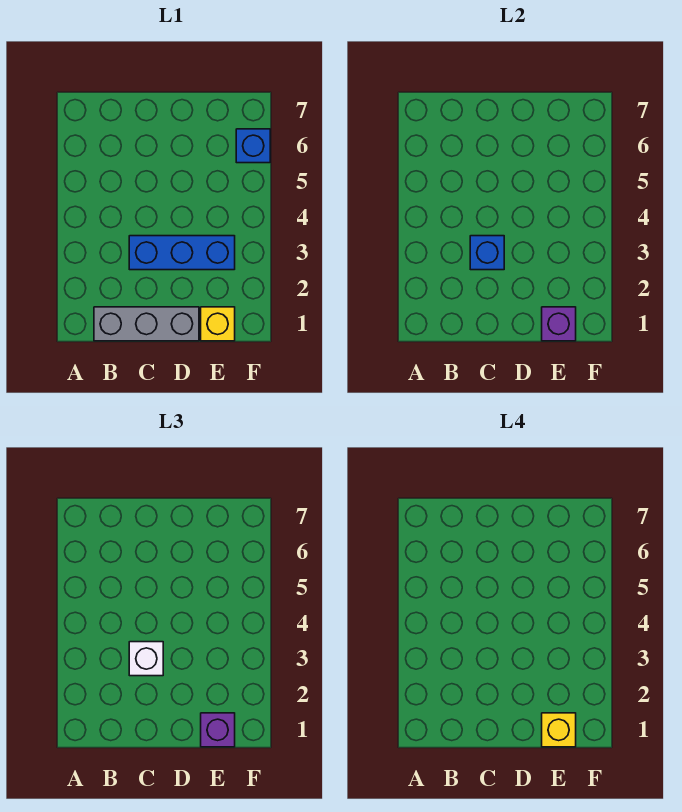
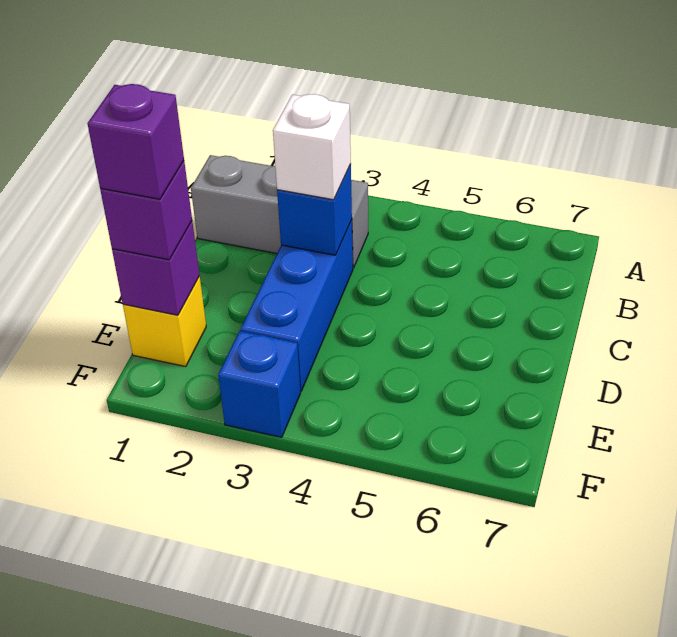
grey 1x3 brick [94,307,199,341] -> grey 1x3 brick turned to [191,155,368,268]
yellow 1x1 brick [542,713,576,747] -> purple 1x1 brick [87,84,184,199]
blue 1x1 brick [236,129,270,163] -> blue 1x1 brick moved to [218,331,301,437]

